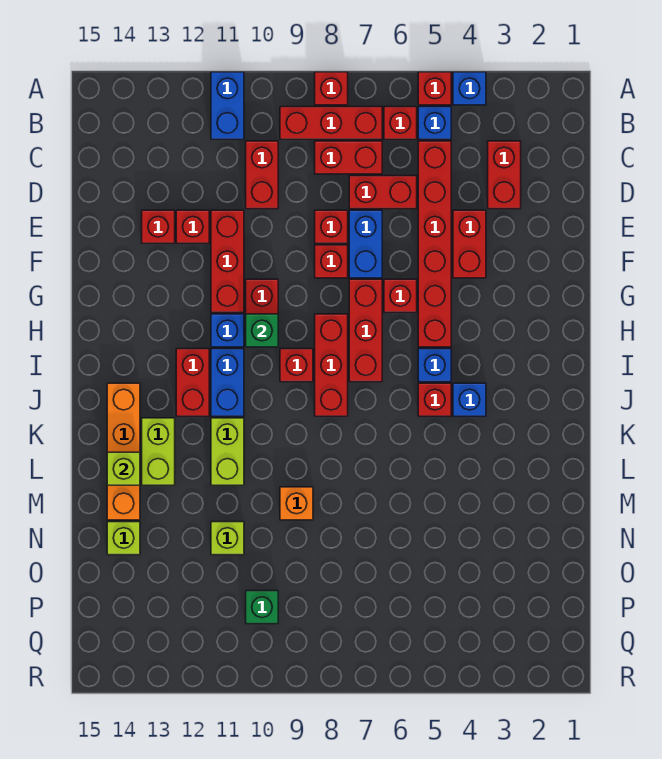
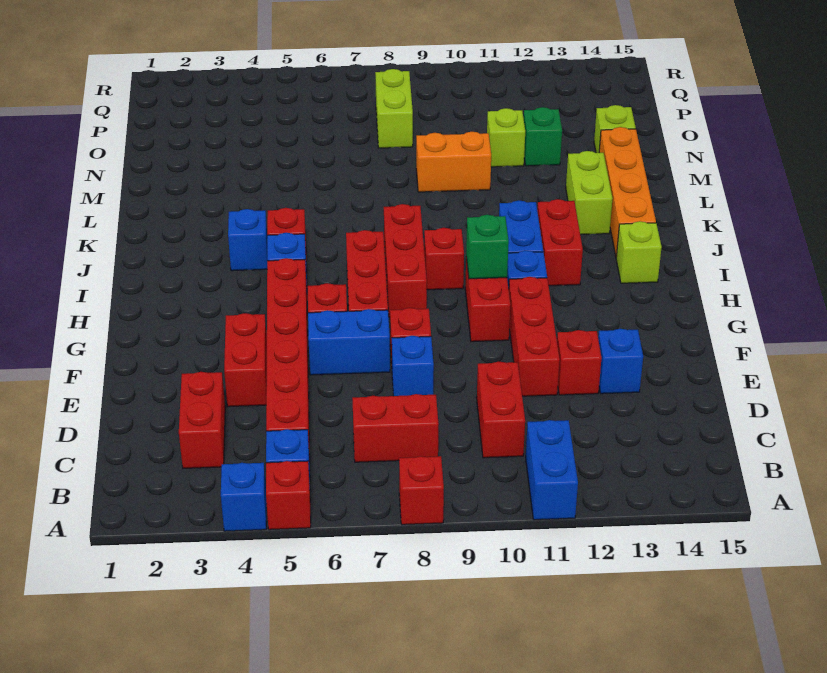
red 1x1 brick [384,107,417,139] -> none
red 1x3 brick [280,107,382,139] -> none
red 1x2 brick [349,176,417,209] -> none
blue 1x2 brick [349,210,382,278] -> blue 1x2 brick turned to [308,309,390,375]
red 1x1 brick [315,210,348,243] -> blue 1x1 brick [392,336,434,396]
red 1x1 brick [142,210,175,243] -> blue 1x1 brick [598,329,643,394]
lime 1x2 brick [211,418,244,485] -> lime 1x2 brick moved to [375,69,413,148]
lime 1x1 brick [107,452,140,485] -> lime 1x1 brick moved to [616,221,662,283]
orange 1x1 brick [280,487,313,520] -> orange 1x2 brick [416,132,491,192]
green 1x1 brick [246,591,278,624] -> green 1x1 brick moved to [524,107,562,166]

